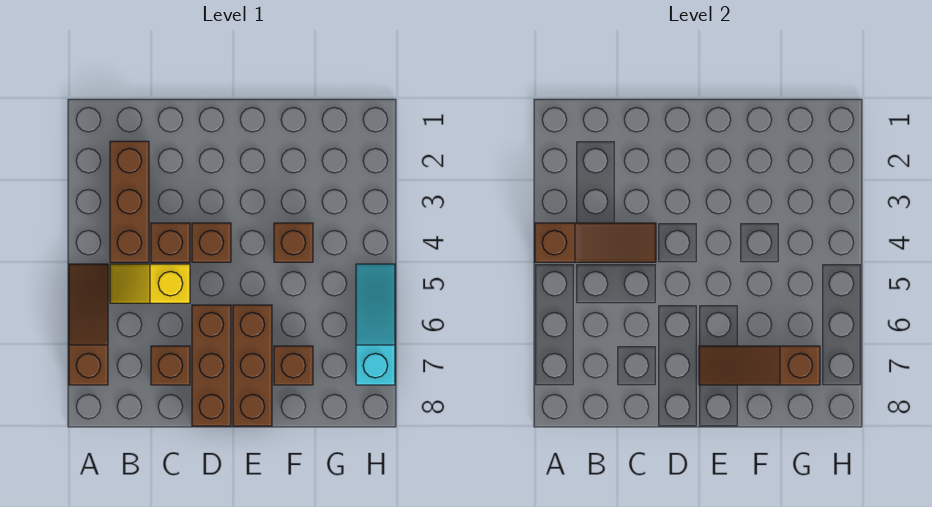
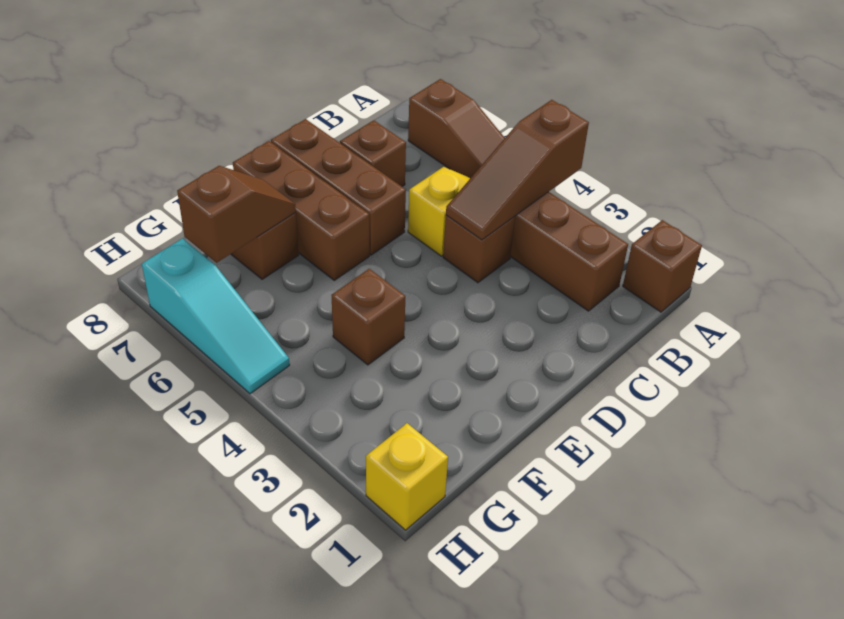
brown 1x1 brick [192,223,231,262] -> brown 1x1 brick moved to [623,220,702,312]
brown 1x3 slope [699,346,820,385] -> brown 1x2 slope [177,166,296,263]
none -> yellow 1x1 brick [366,423,448,530]

